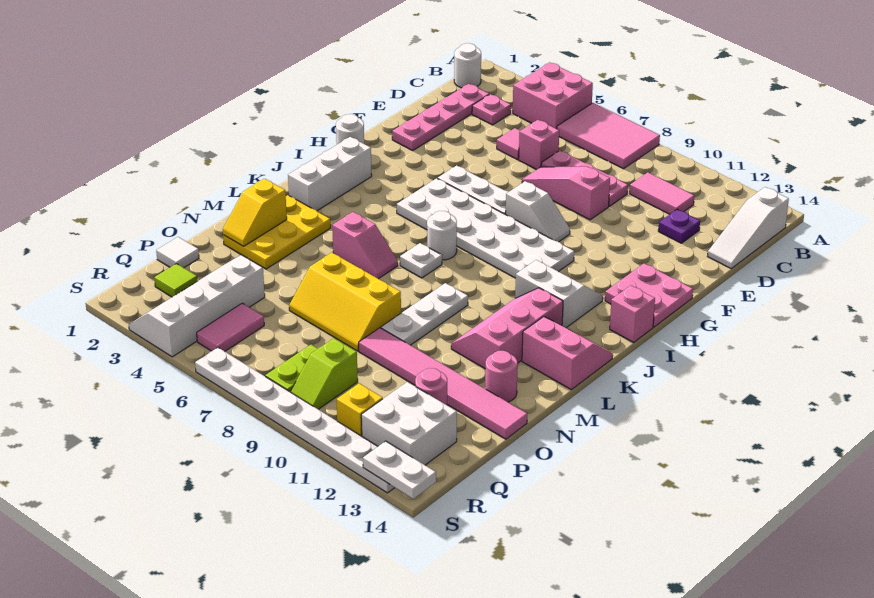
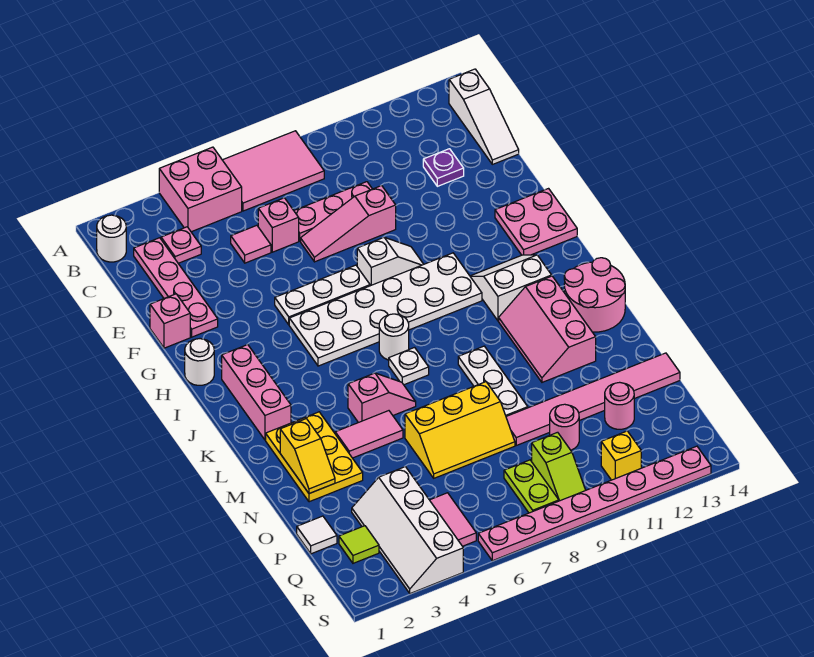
pink 1x2 tile [629,172,694,214] -> pink 1x2 tile moved to [335,411,403,458]
white 1x3 brick [288,137,372,211] -> pink 1x3 brick [222,345,291,440]
pink 1x1 brick [610,285,655,342] -> pink 1x1 brick moved to [150,294,190,348]
pink 2x2 slope [522,317,613,390] -> pink 2x2 round brick [564,258,625,332]
pink 1x1 round brick [485,351,518,402] -> pink 1x1 round brick moved to [550,404,579,450]
white 2x2 brick [361,382,457,465] -> none
white 1x8 plate [195,348,395,493] -> pink 1x8 plate [478,446,711,561]
white 1x2 plate [363,441,436,499] -> none

